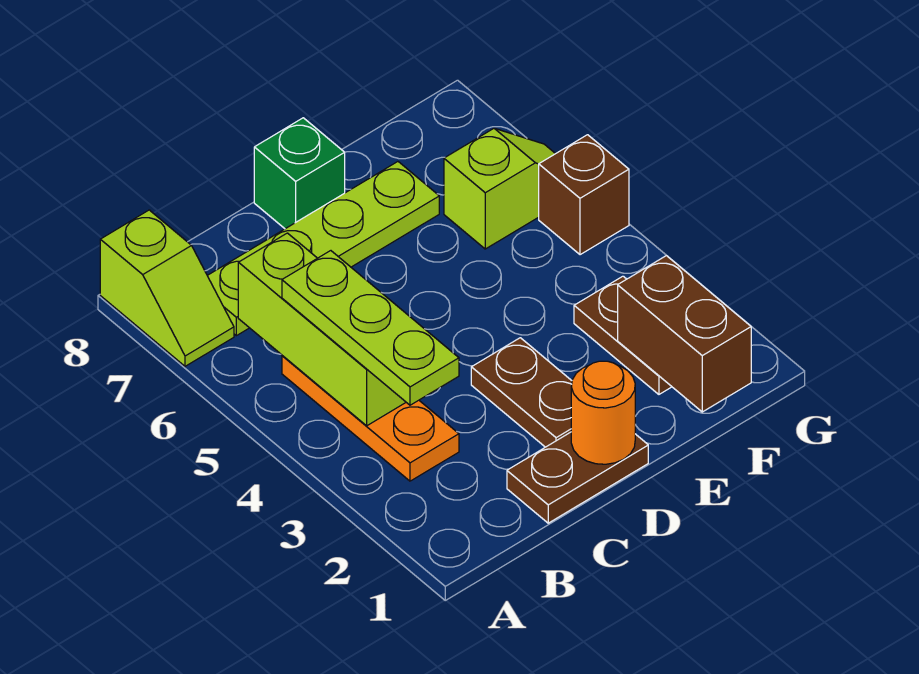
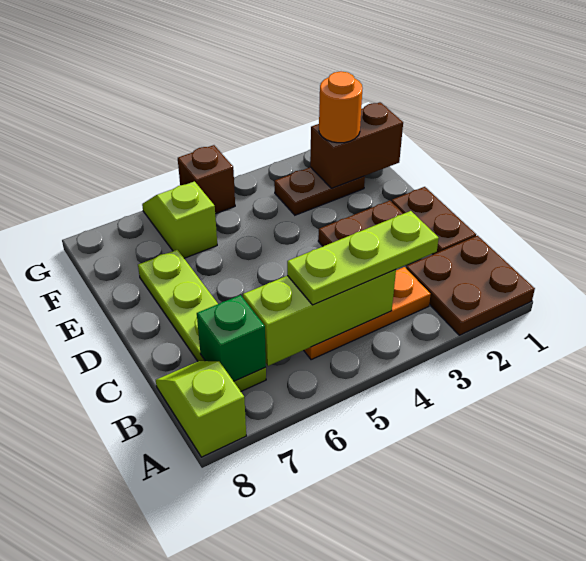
none -> brown 2x2 plate [406,236,535,335]
lime 1x2 slope [100,210,234,366] -> lime 1x2 slope turned to [156,361,246,457]
orange 1x1 round brick [571,361,635,464] -> orange 1x1 round brick moved to [319,72,362,143]
green 1x1 brick [254,118,345,229] -> green 1x1 brick moved to [197,295,266,381]

